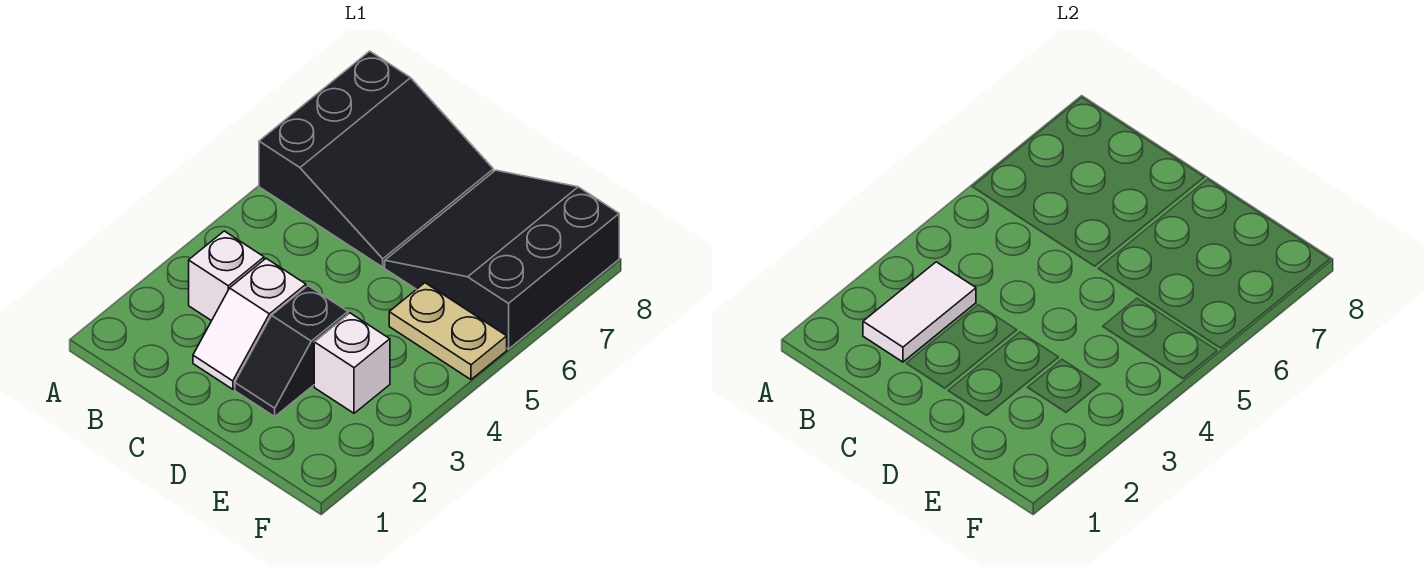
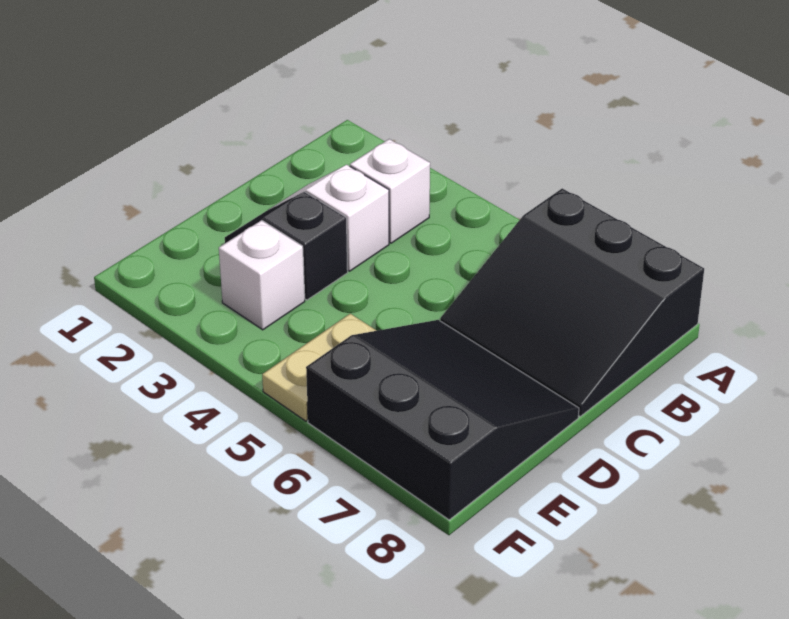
white 1x2 tile [863,262,976,362] -> none

